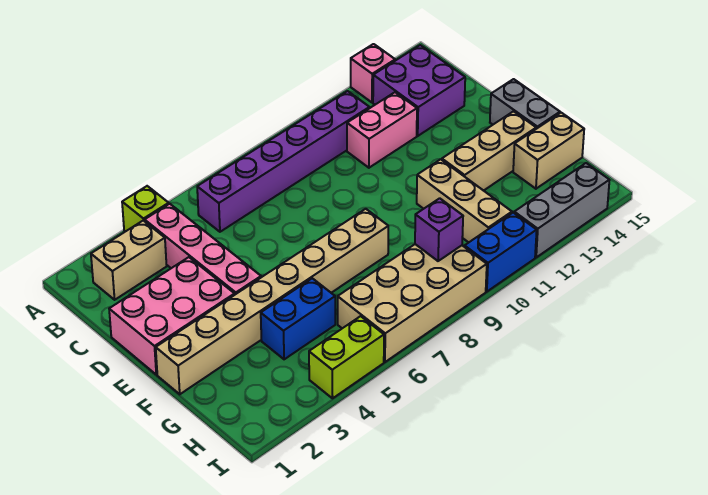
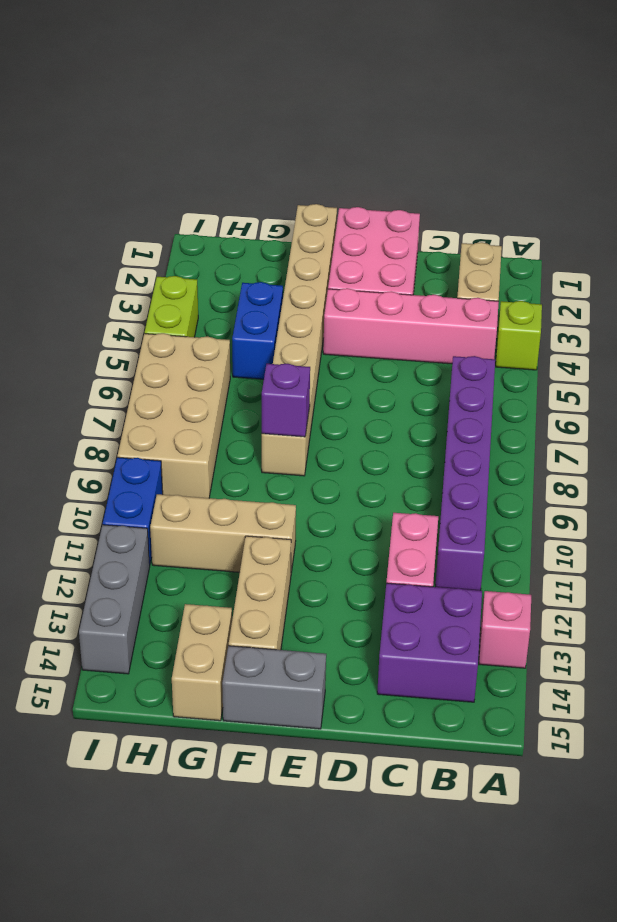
purple 1x1 brick [415,198,463,261] -> purple 1x1 brick moved to [262,364,310,437]

